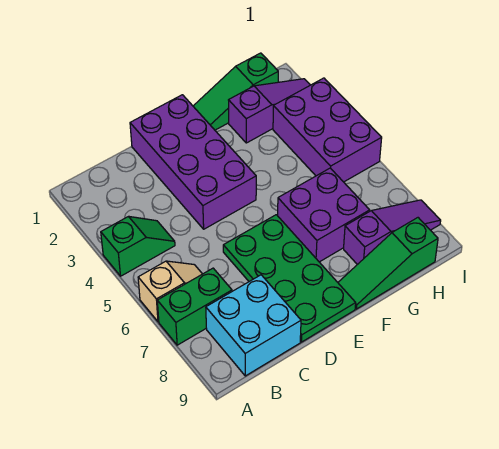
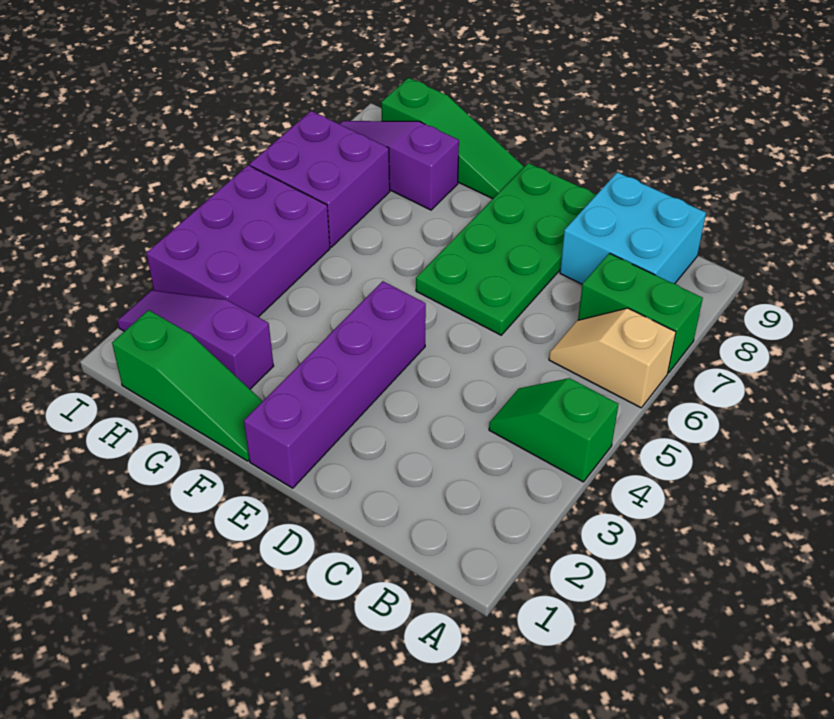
purple 2x4 brick [130,95,256,229] -> purple 1x4 brick [244,281,426,488]
purple 2x2 brick [278,168,370,262] -> purple 2x2 brick moved to [250,111,390,247]

